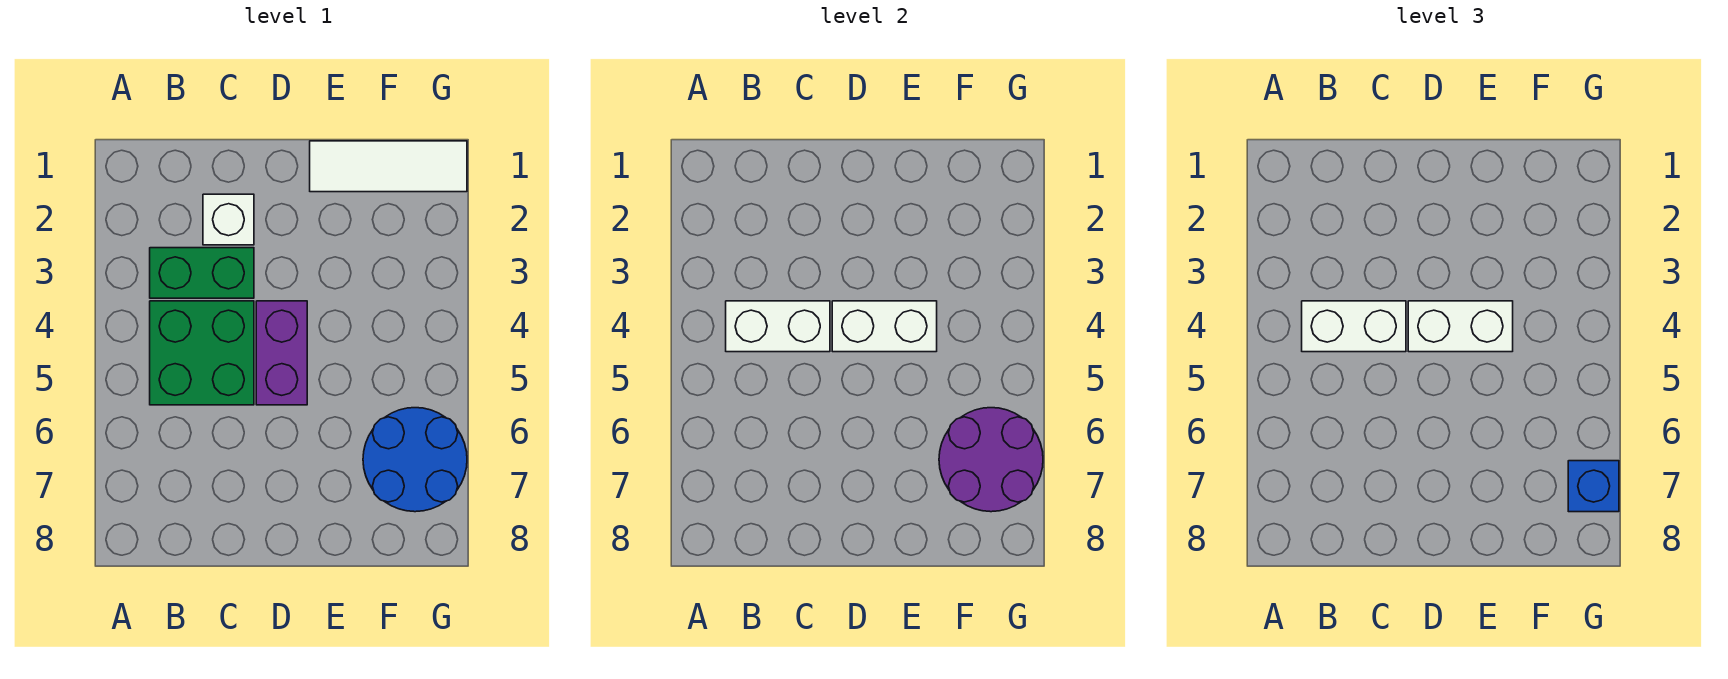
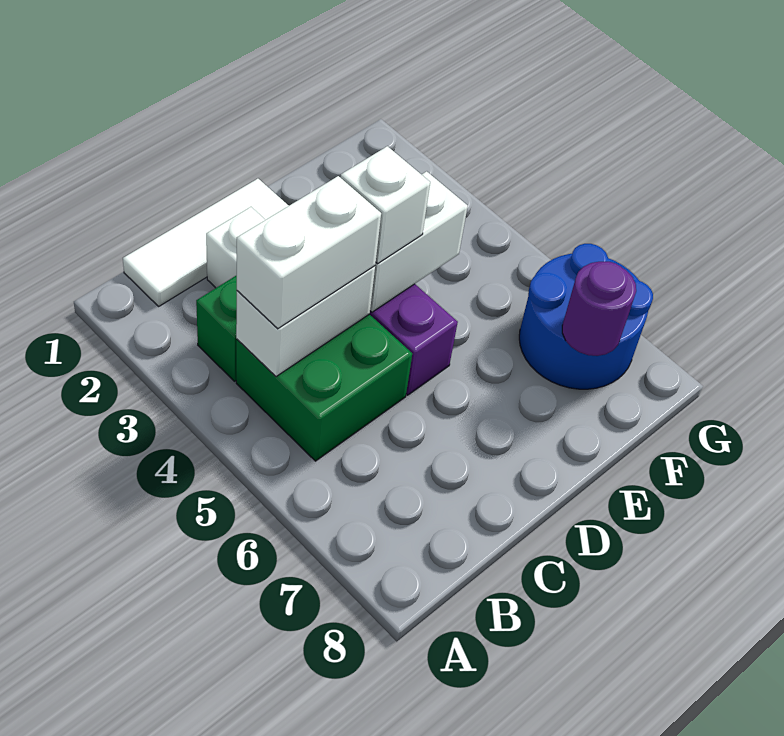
white 1x2 brick [1408,301,1513,352] -> white 1x1 brick [340,146,430,263]
white 1x3 tile [310,141,467,192] -> white 1x3 tile moved to [123,179,289,306]
purple 2x2 round brick [939,408,1043,512] -> purple 1x1 round brick [562,262,636,356]
blue 1x1 brick [1568,461,1619,512] -> none

